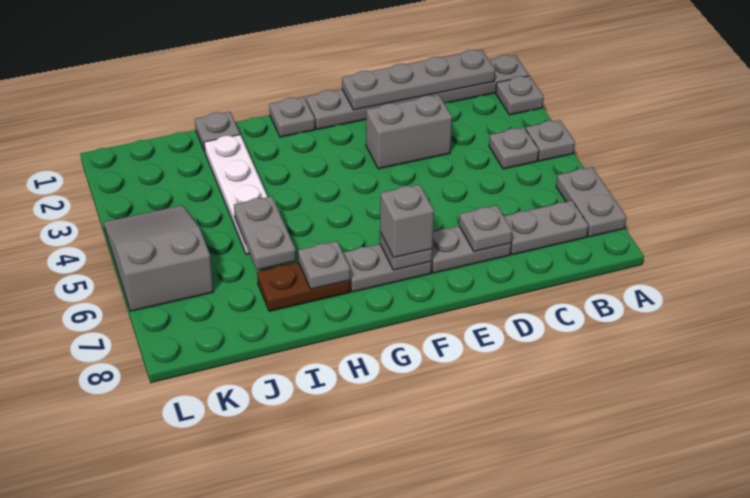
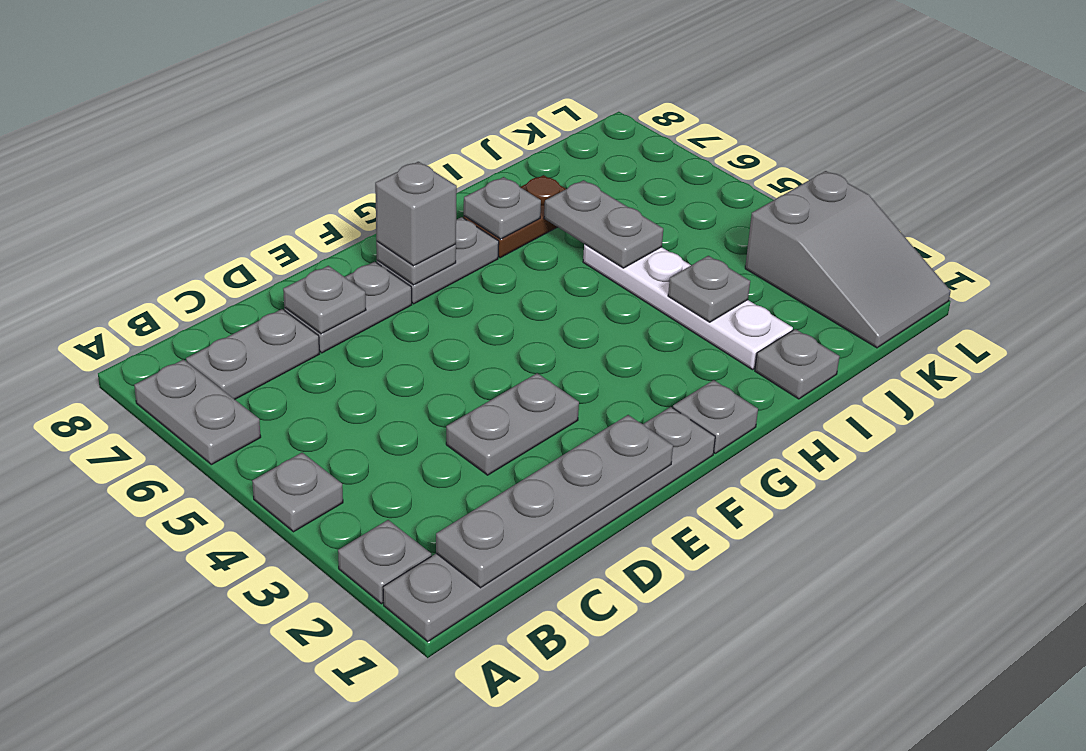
grey 1x1 plate [489,128,539,169] -> grey 1x1 plate moved to [668,256,750,322]
grey 1x2 brick [366,95,452,169] -> grey 1x2 plate [446,373,579,475]
grey 2x3 slope [104,205,213,311] -> grey 2x3 slope moved to [745,171,951,348]

